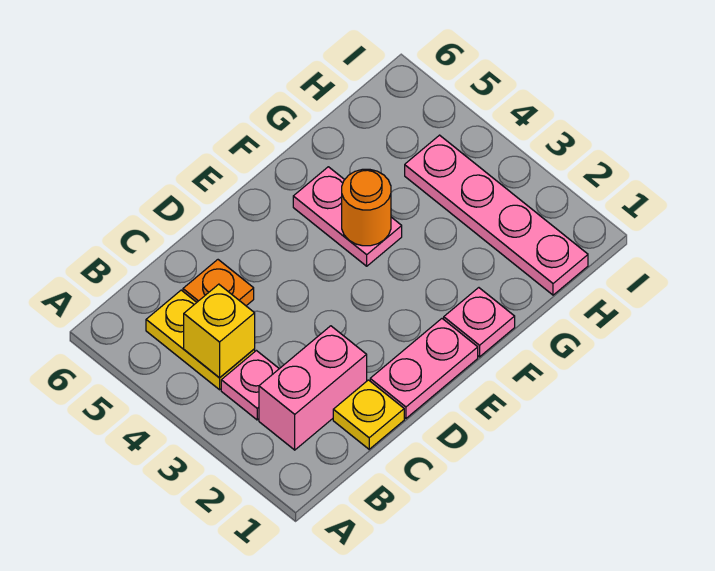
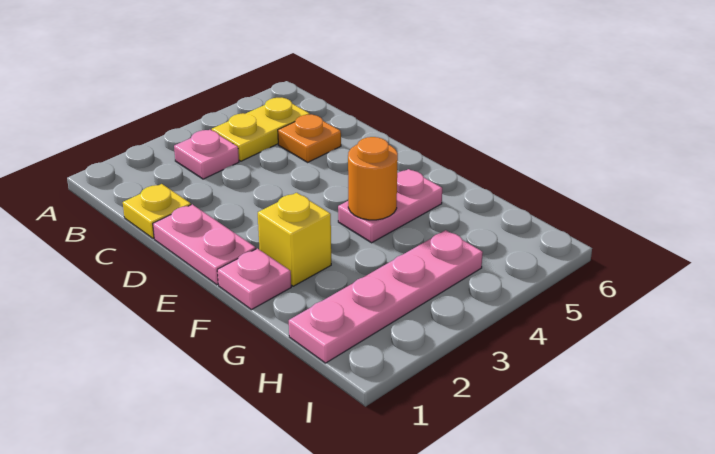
pink 1x2 brick [259,326,367,450] -> none
yellow 1x1 brick [184,284,255,378] -> yellow 1x1 brick moved to [258,193,331,286]

